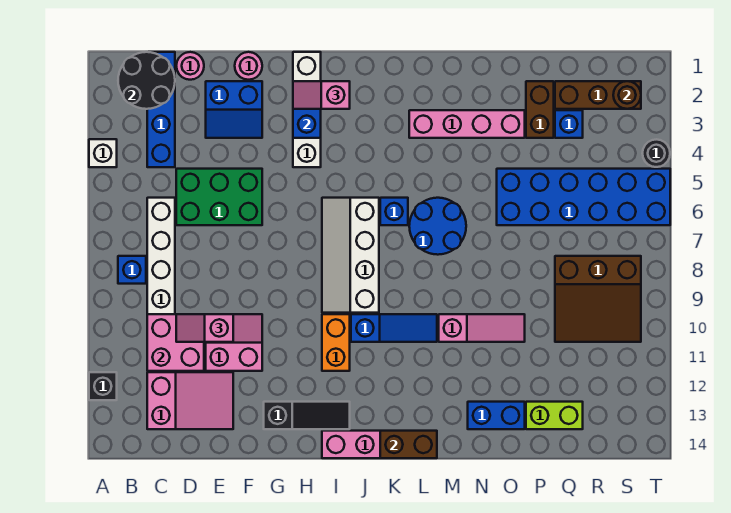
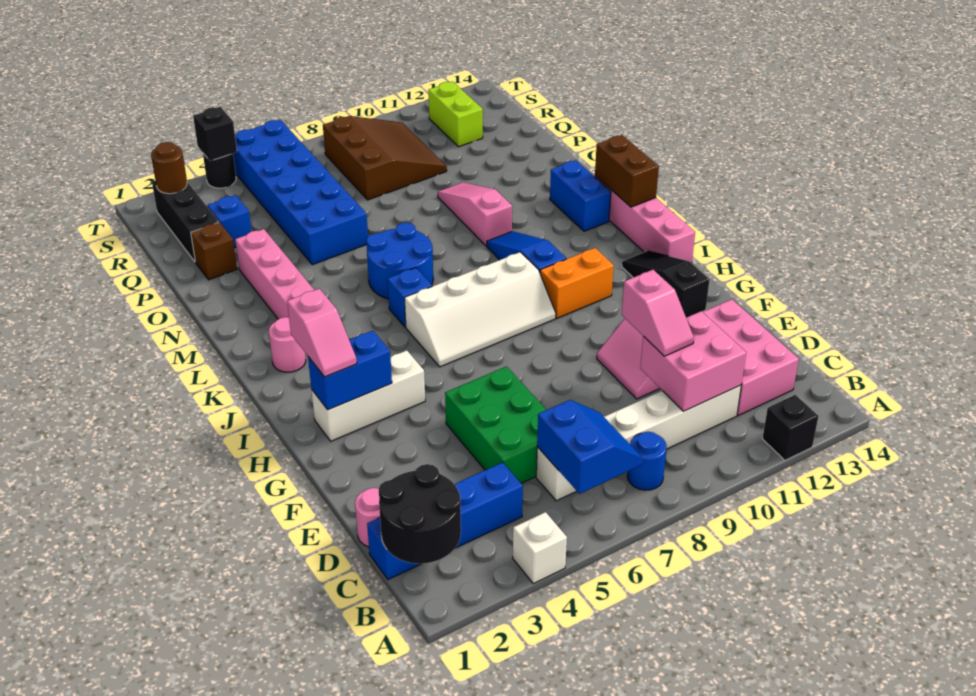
blue 1x1 brick [118,256,146,284] -> blue 1x1 round brick [627,432,667,490]
pink 2x3 slope [147,372,233,429] -> pink 2x3 brick [703,299,799,415]
blue 2x2 slope [206,81,262,138] -> blue 2x2 slope moved to [537,400,643,494]
pink 1x1 round brick [235,52,262,80] -> pink 1x1 round brick moved to [269,317,306,372]
white 1x4 brick [293,52,321,167] -> white 1x3 brick [311,350,425,441]
blue 1x2 brick [468,402,525,429] -> blue 1x2 brick moved to [550,160,611,231]
brown 1x2 brick [526,81,554,138] -> brown 1x1 brick [191,222,237,280]
lime 1x2 brick [526,402,583,429] -> lime 1x2 brick moved to [428,81,483,147]
brown 1x3 brick [555,81,641,109] -> black 1x3 brick [152,181,219,262]
none -> black 1x1 brick [193,107,237,161]

